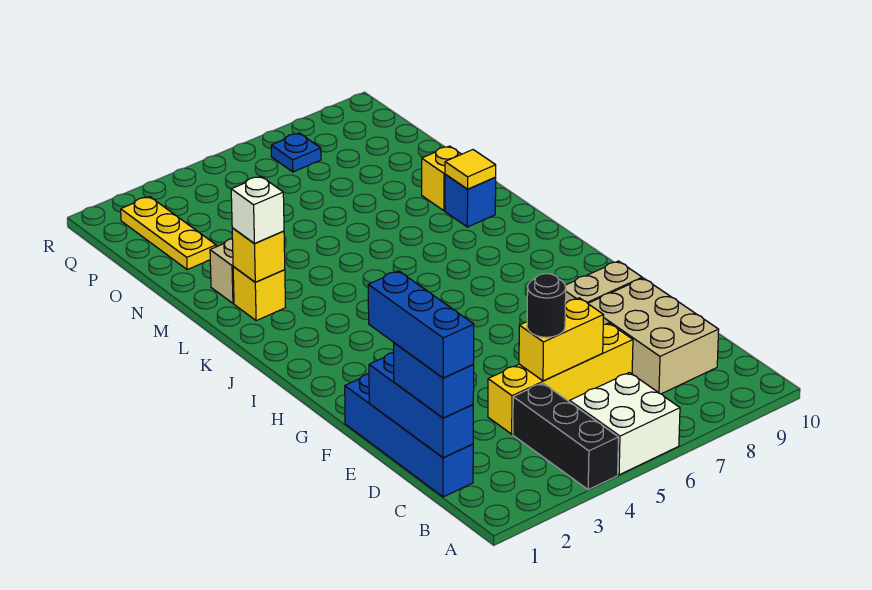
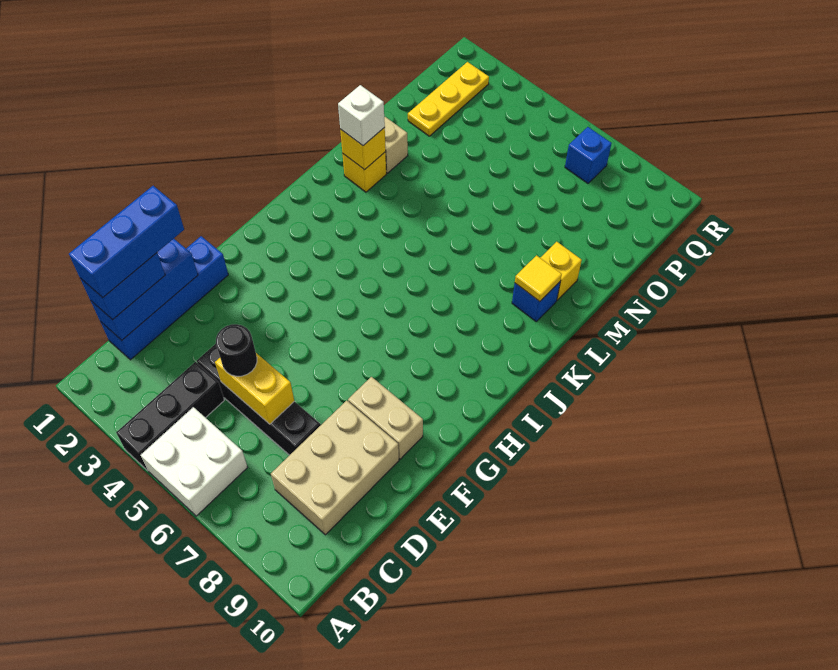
yellow 1x4 brick [488,323,633,434] -> black 1x4 brick [197,344,321,455]
blue 1x1 plate [271,133,321,172] -> blue 1x1 brick [565,127,612,183]

